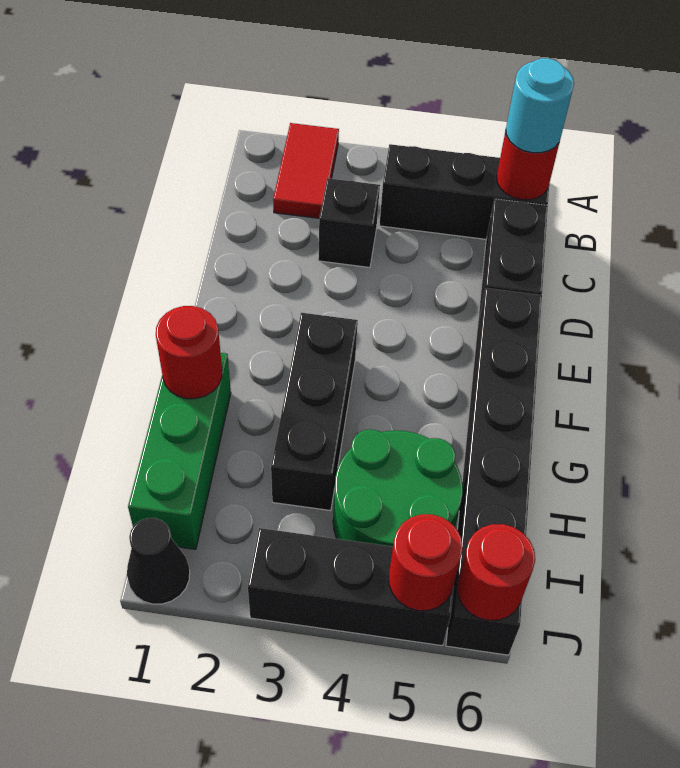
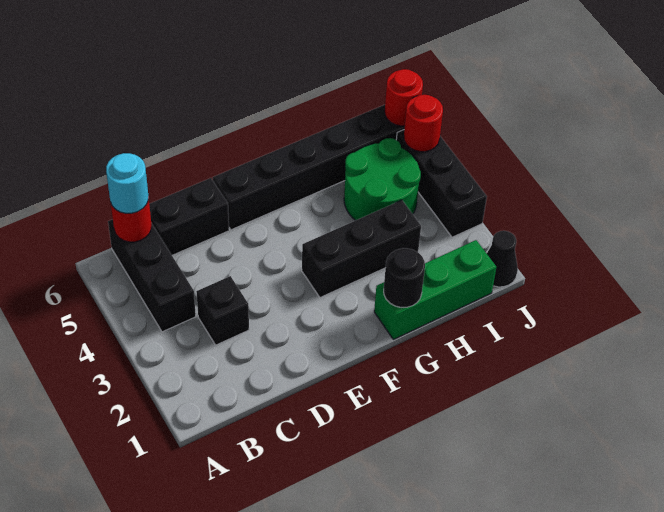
red 1x2 tile [273,123,339,218] -> none
red 1x1 round brick [156,306,222,399] -> black 1x1 round brick [384,248,425,308]

